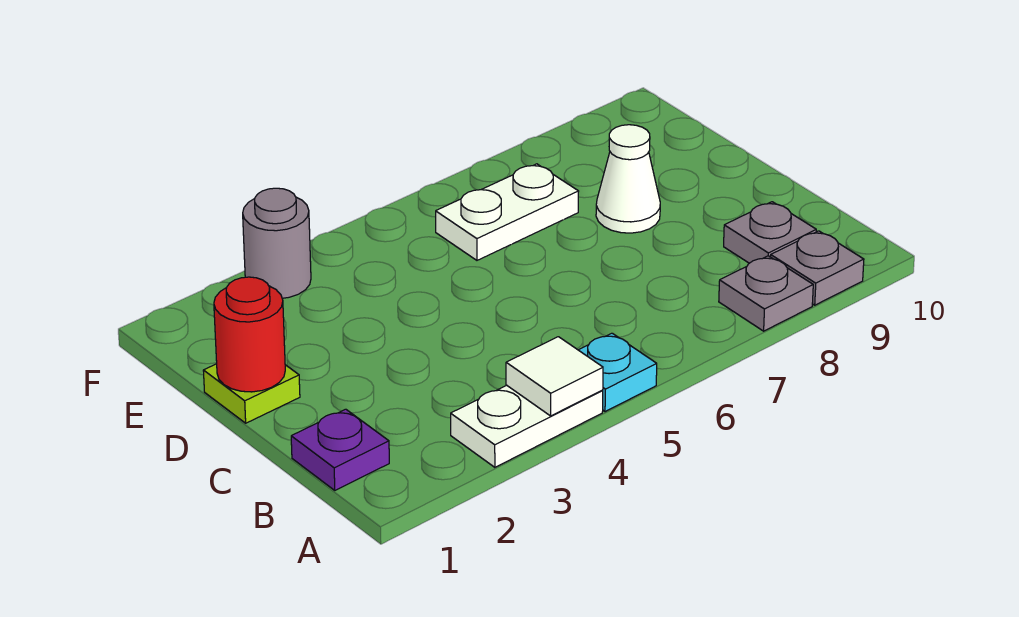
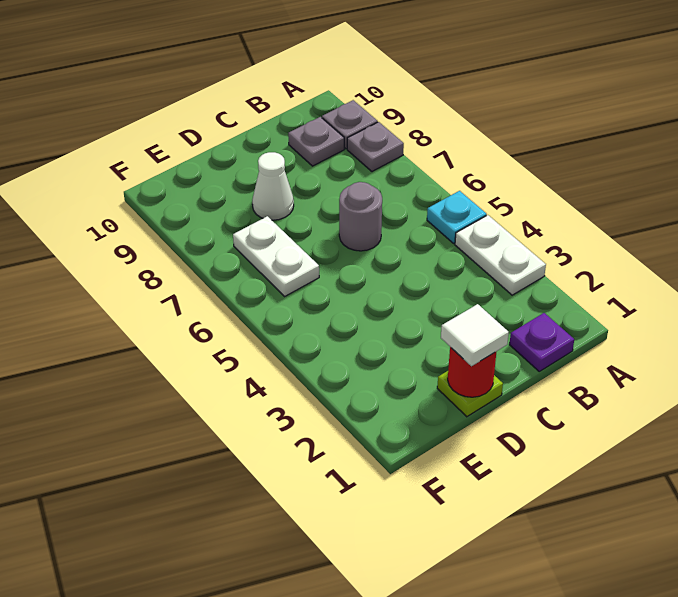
white 1x1 tile [506,337,603,416] -> white 1x1 tile moved to [441,304,509,366]
grey 1x1 round brick [243,188,311,298] -> grey 1x1 round brick moved to [339,182,382,251]

